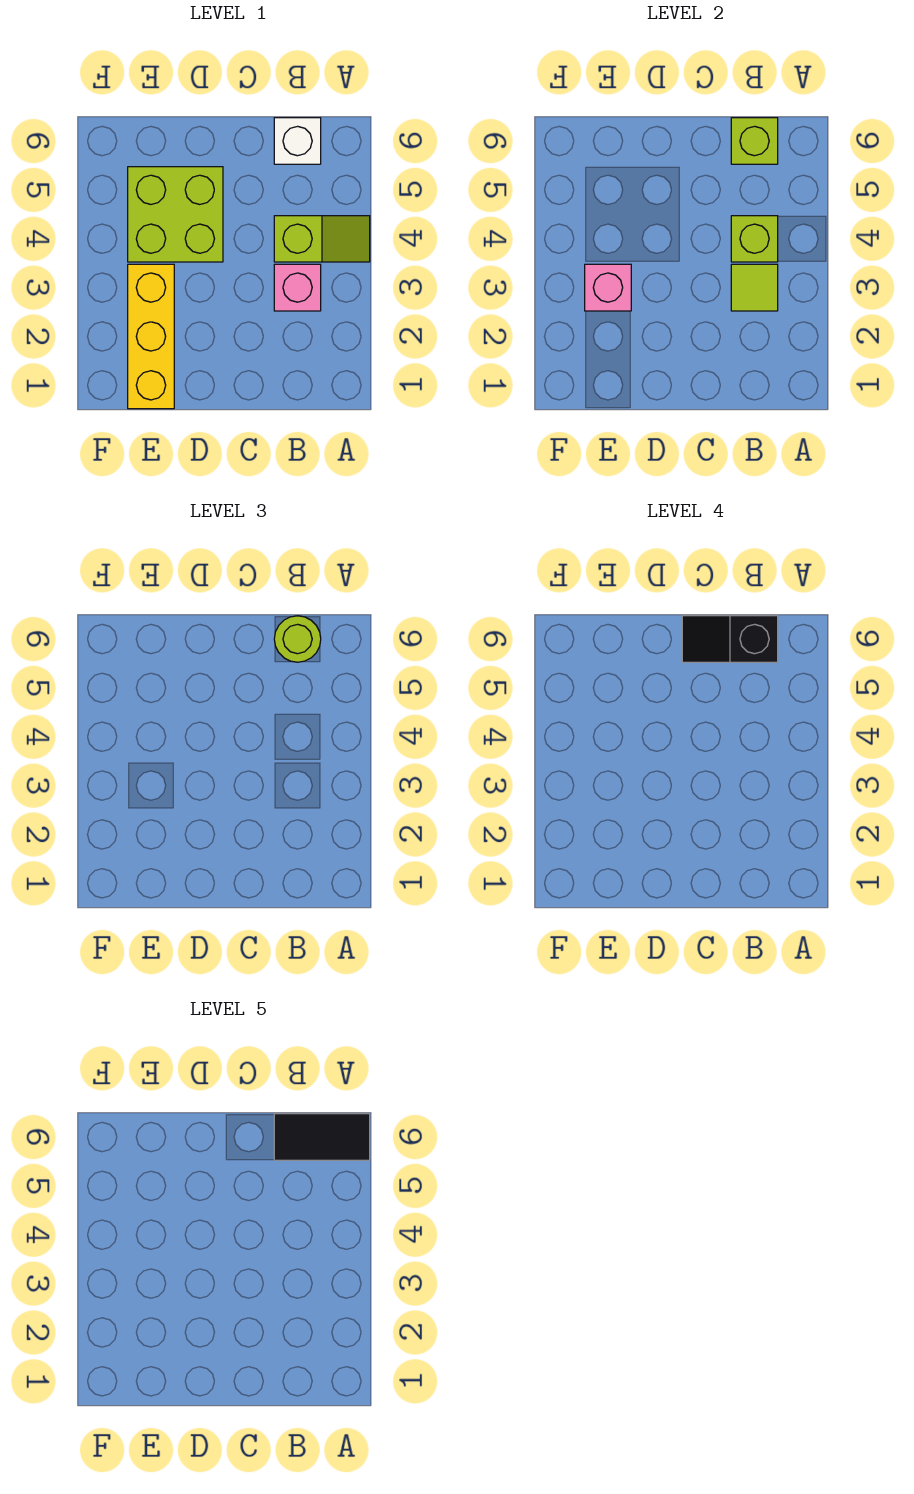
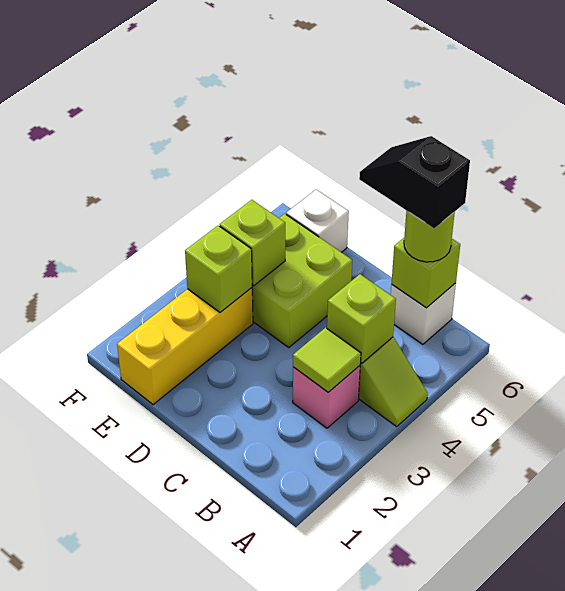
black 1x2 tile [274,1114,370,1160] -> none
pink 1x1 brick [585,264,631,311] -> lime 1x1 brick [185,226,252,312]
none -> lime 1x1 brick [220,200,285,286]
none -> white 1x1 brick [286,190,349,252]

